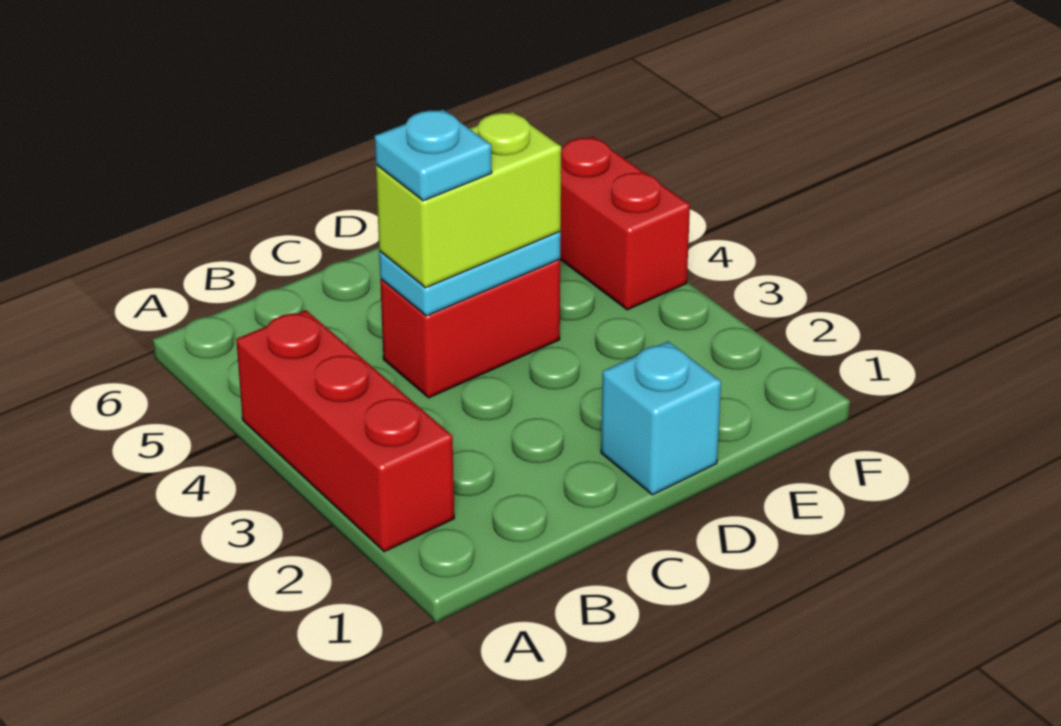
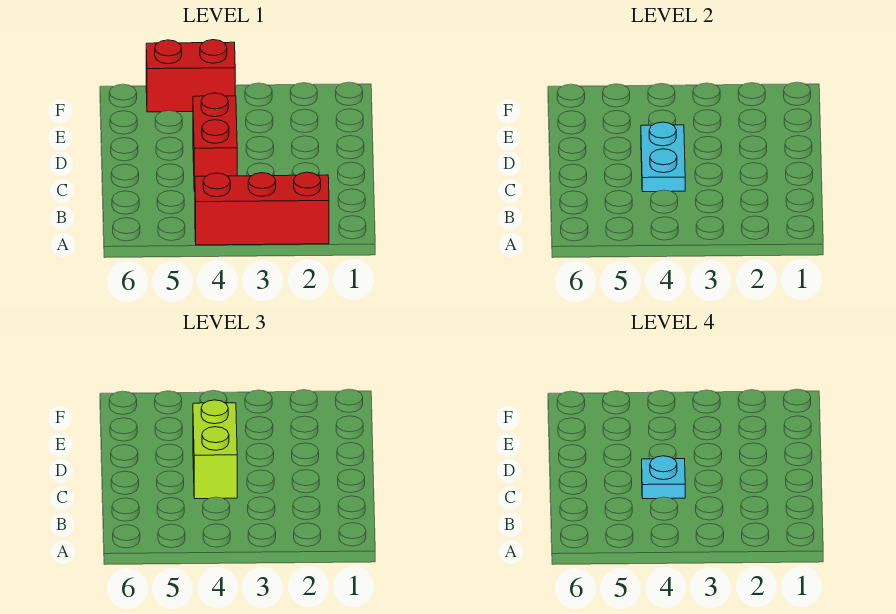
cyan 1x1 brick [601,342,721,495] -> none

